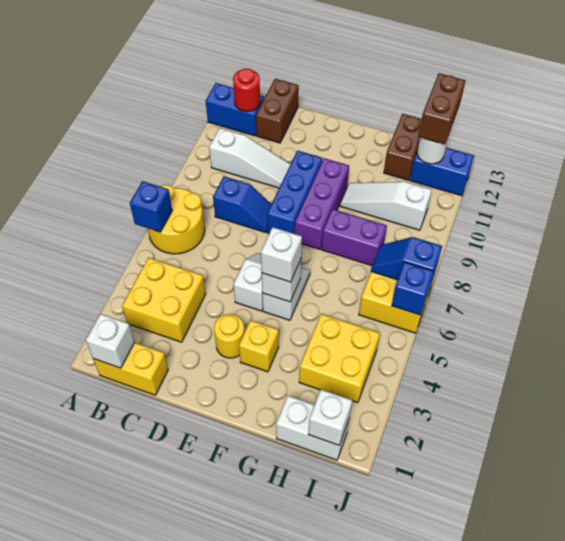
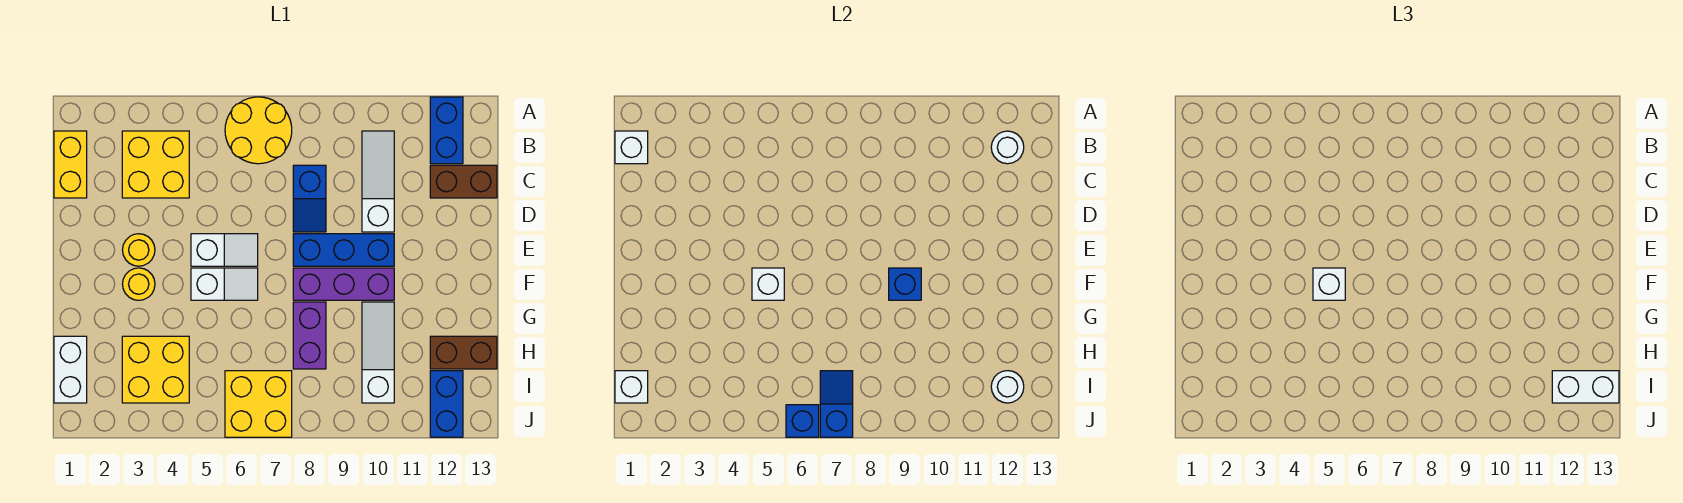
blue 1x1 brick [130,181,172,232] -> blue 1x1 brick moved to [889,268,921,300]
white 1x3 slope [209,128,291,188] -> white 1x3 slope turned to [362,131,394,232]
red 1x1 round brick [233,68,260,111] -> white 1x1 round brick [991,131,1024,164]
yellow 1x1 brick [239,320,279,372] -> yellow 1x1 round brick [122,268,155,300]
brown 1x2 brick [418,73,466,144] -> white 1x2 brick [1552,371,1619,403]

